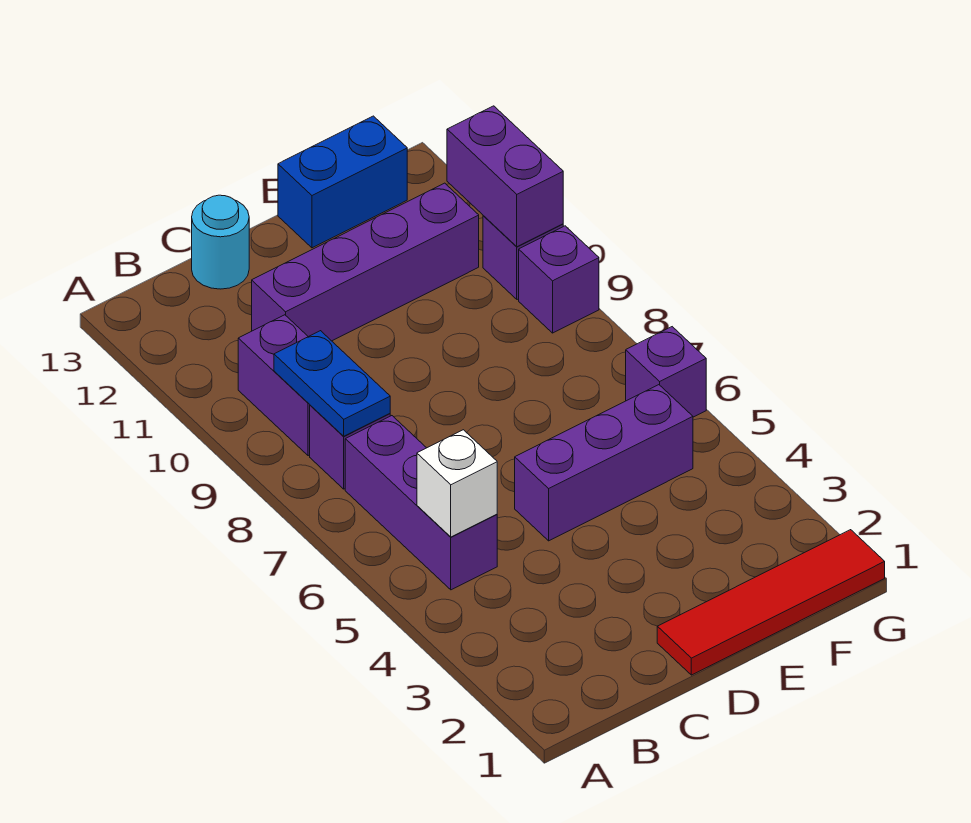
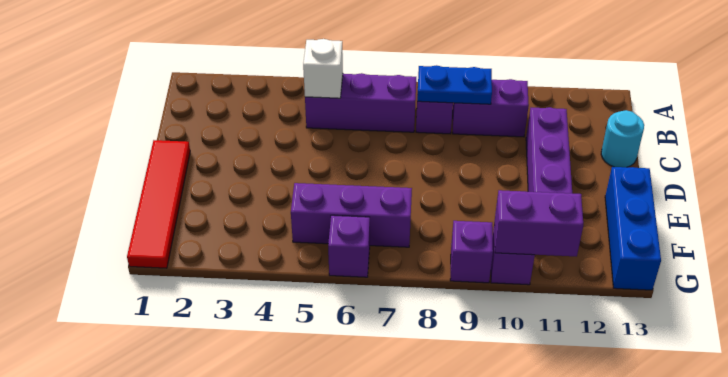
purple 1x3 brick [515,385,693,541] -> purple 1x3 brick turned to [291,183,412,247]
blue 1x2 brick [278,116,407,248] -> blue 1x3 brick [605,167,661,290]

